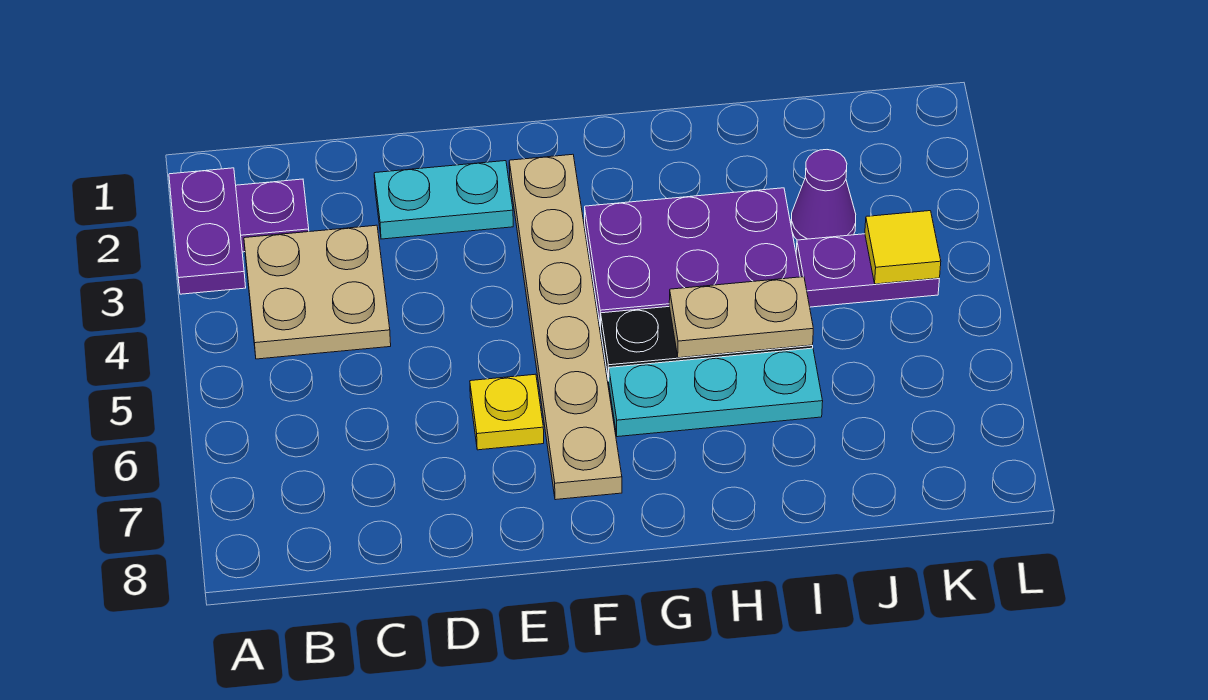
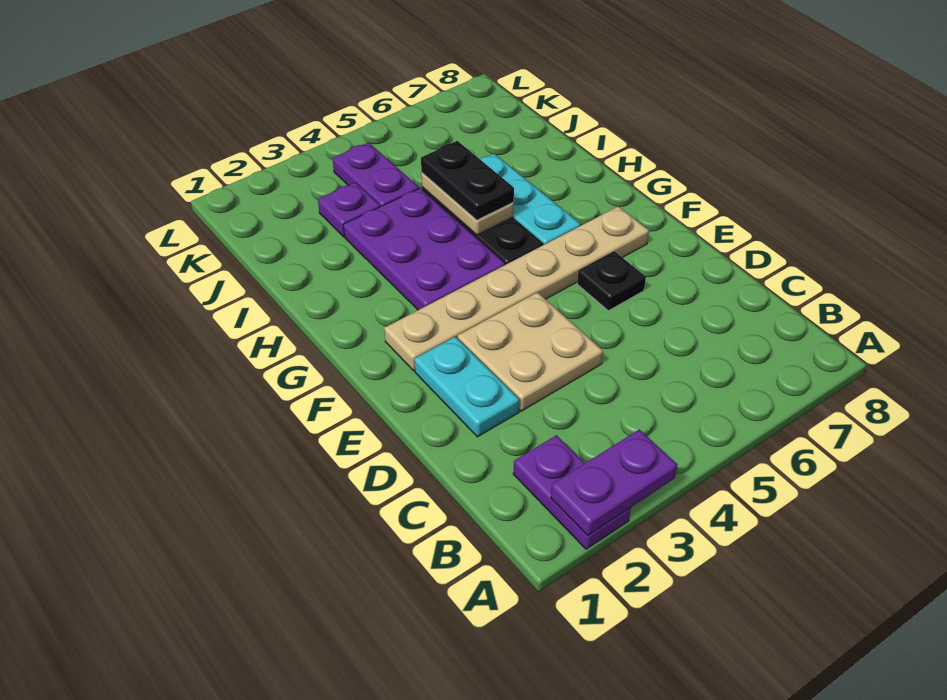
tan 2x2 plate [244,225,391,359] -> tan 2x2 plate moved to [458,292,603,411]
yellow 1x1 plate [470,374,544,450] -> black 1x1 plate [577,251,646,311]
none -> black 1x2 plate [421,141,514,220]
purple 1x1 cone [791,150,856,240] -> purple 1x1 plate [318,182,380,237]
yellow 1x1 tile [865,211,941,284] -> none

